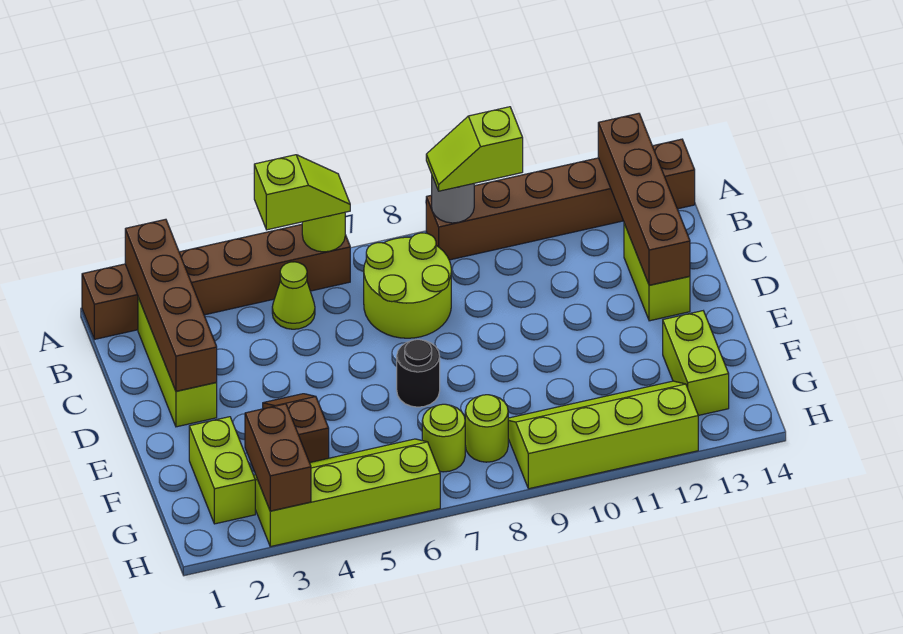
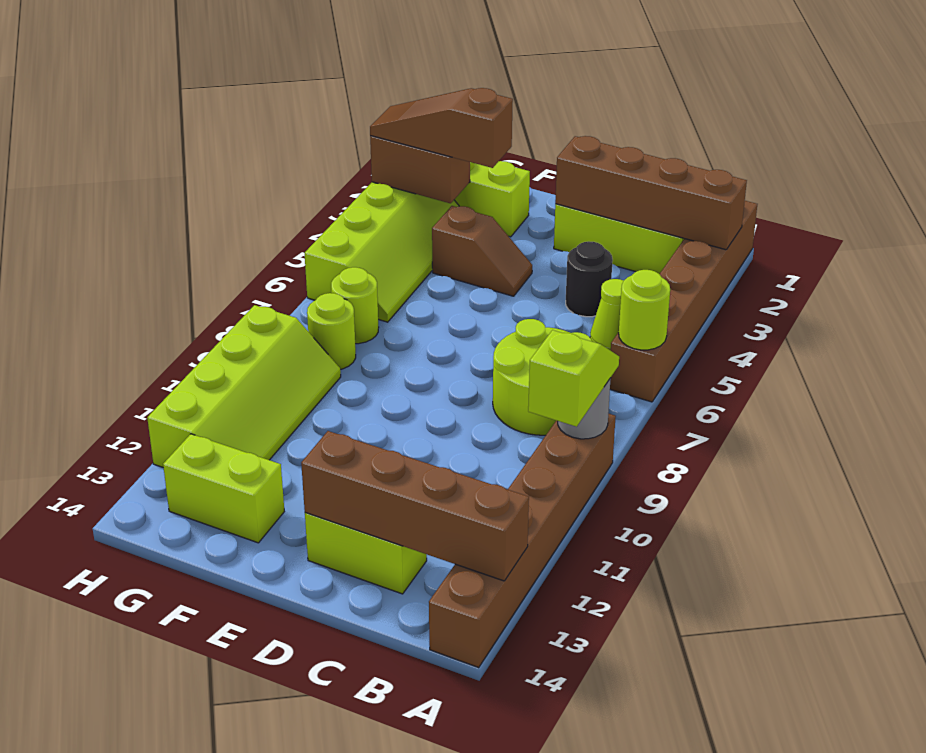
lime 1x2 slope [254,155,350,230] -> none
black 1x1 round brick [397,340,440,407] -> black 1x1 round brick moved to [566,241,613,317]
none -> brown 1x3 slope [370,88,513,168]

